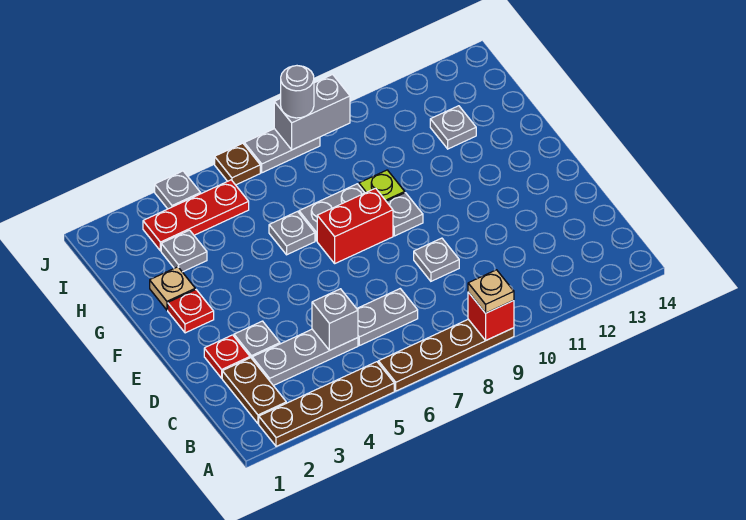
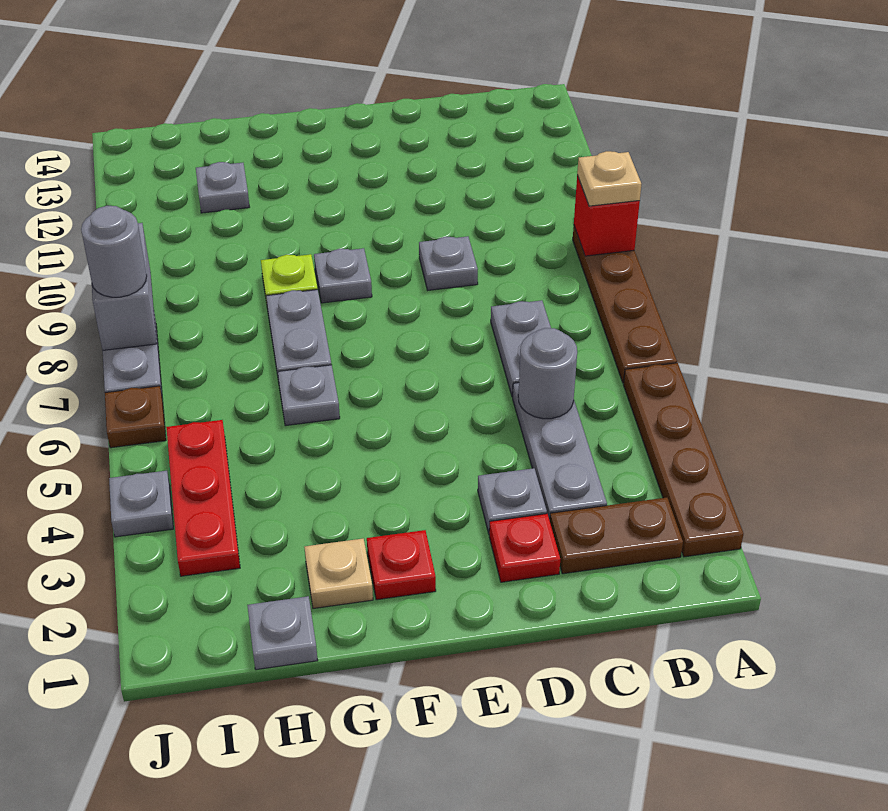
grey 1x1 brick [312,289,358,351] -> grey 1x1 round brick [518,328,577,419]
red 1x2 brick [317,188,393,263] -> none
grey 1x1 plate [161,230,207,272] -> grey 1x1 plate moved to [247,596,318,670]

